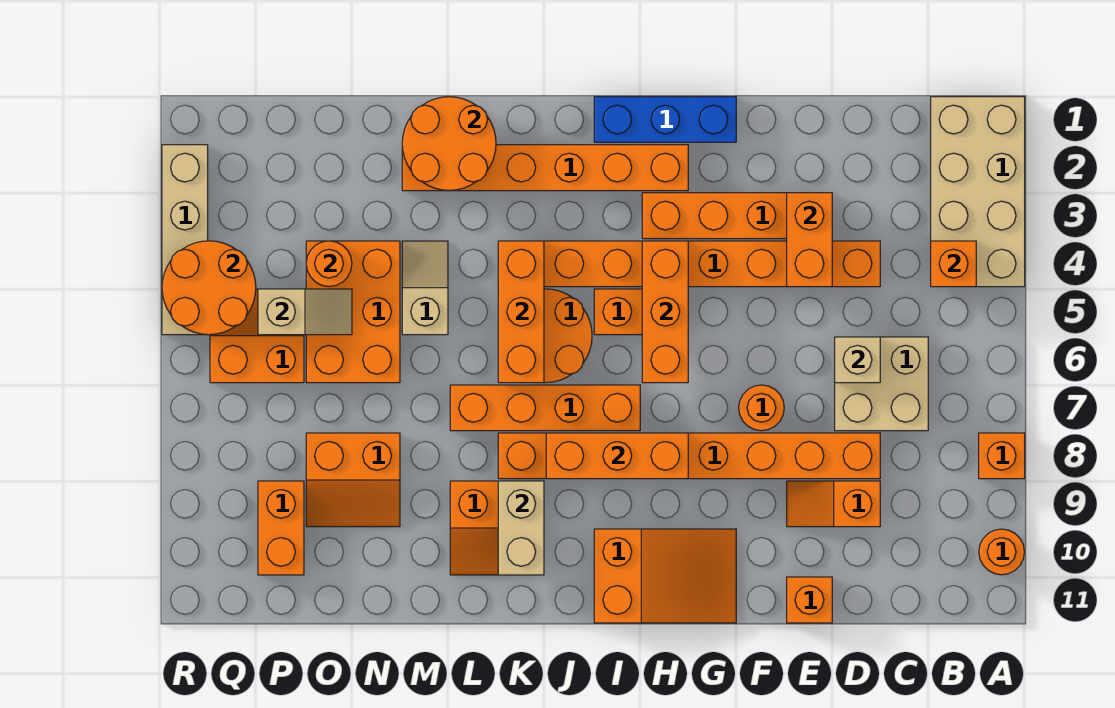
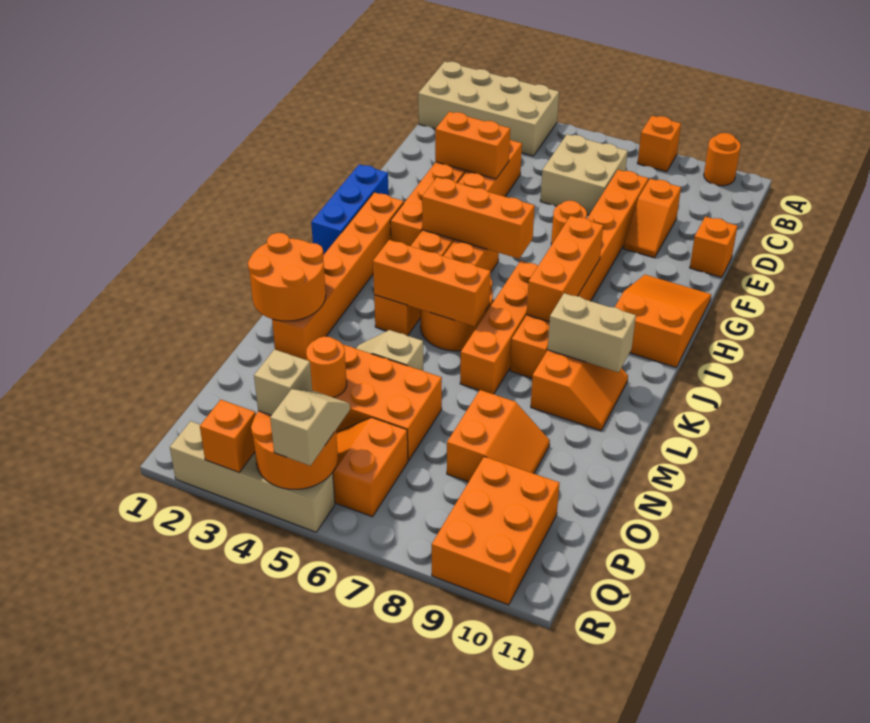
orange 1x1 brick [931,241,976,287] -> orange 1x1 brick moved to [200,400,256,472]
tan 1x1 brick [835,337,880,383] -> tan 1x1 brick moved to [254,349,312,415]
tan 1x2 slope [258,289,352,335] -> tan 1x2 slope moved to [270,389,350,466]
orange 1x2 brick [258,481,304,575] -> orange 2x3 brick [432,456,560,605]

